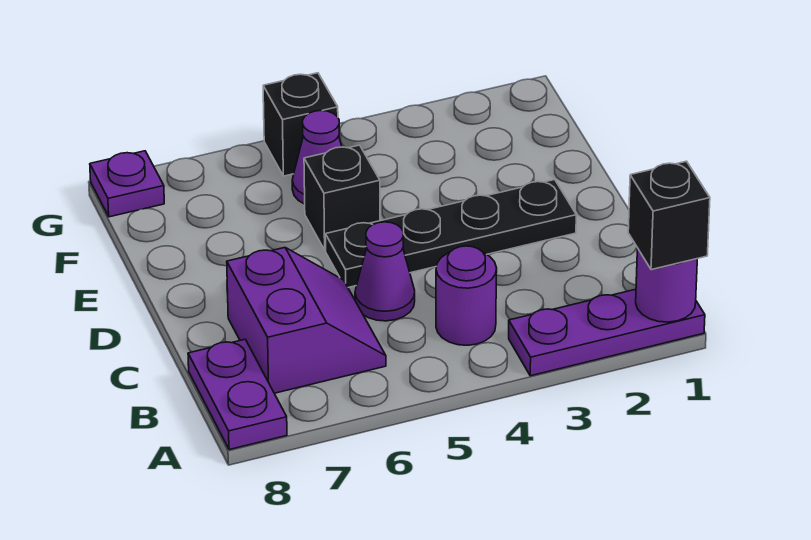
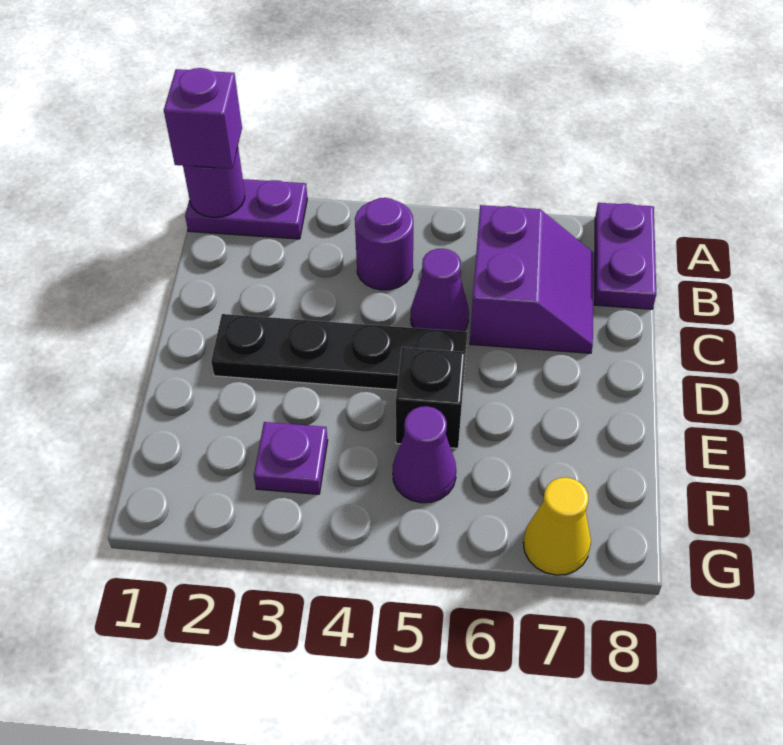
purple 1x3 plate [509,289,705,376] -> purple 1x2 plate [185,179,307,239]
black 1x1 brick [628,161,710,270] -> purple 1x1 brick [164,68,242,169]
purple 2x2 slope [227,248,386,393] -> purple 2x2 slope turned to [470,205,593,353]
black 1x1 brick [263,73,338,176] -> none
none -> yellow 1x1 cone [523,477,591,575]
purple 1x1 plate [90,151,164,217] -> purple 1x1 plate moved to [254,422,328,494]

